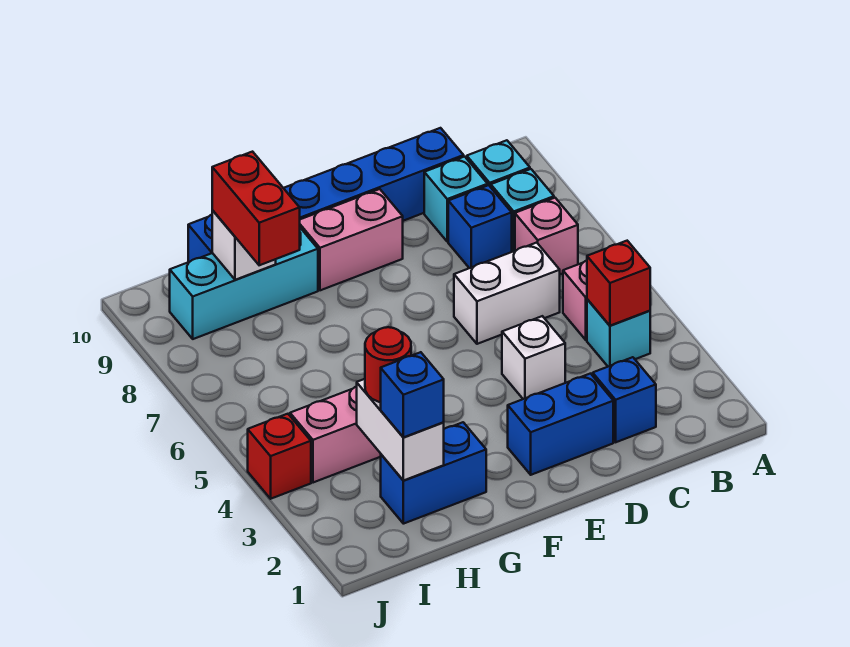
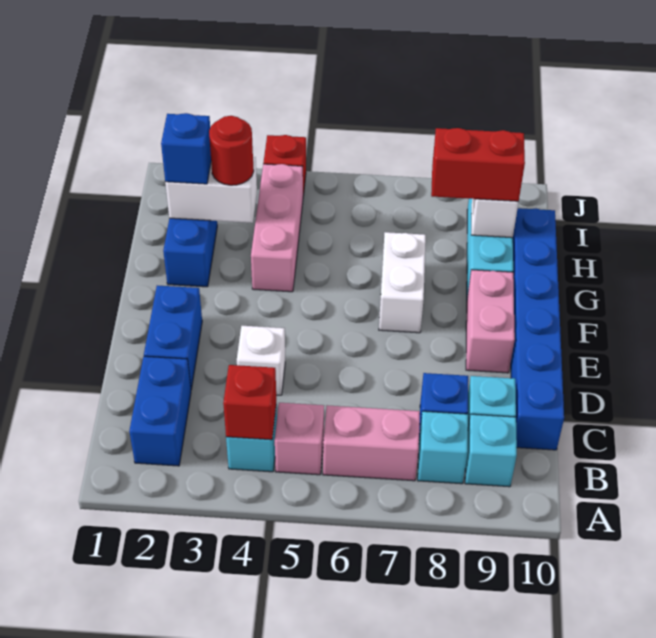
pink 1x1 brick [515,198,578,274] -> pink 1x2 brick [323,405,420,481]
blue 1x1 brick [593,357,656,442] -> blue 1x2 brick [129,356,191,466]
white 1x2 brick [454,243,560,344] -> white 1x2 brick moved to [379,232,426,333]

